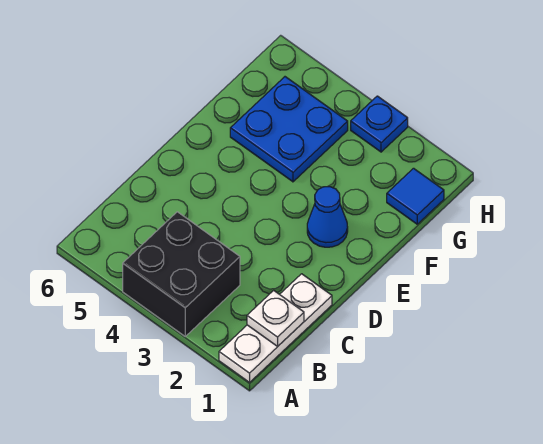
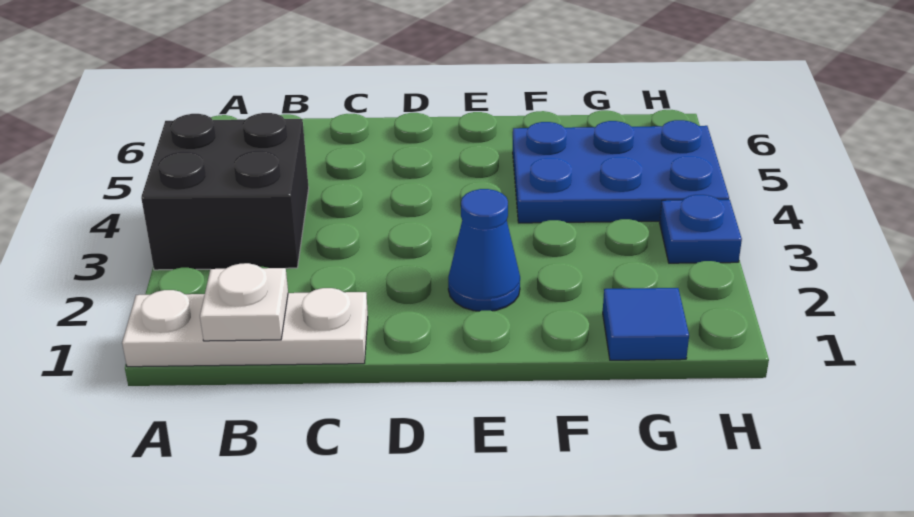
blue 2x2 plate [230,77,348,182] -> blue 2x3 plate [513,120,729,223]

